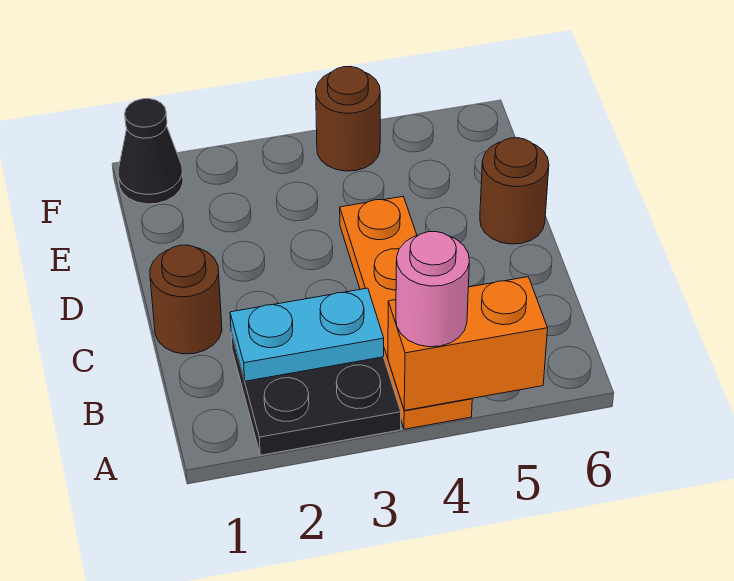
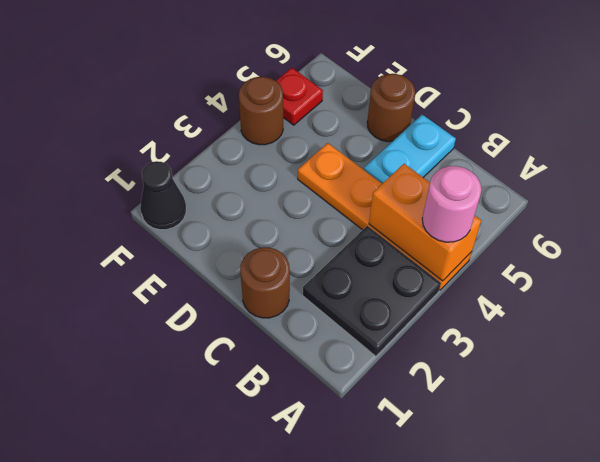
orange 1x2 brick [388,277,548,411] -> orange 1x2 brick turned to [369,164,481,281]
cyan 1x2 plate [230,288,384,381] -> cyan 1x2 plate moved to [364,115,456,184]
none -> red 1x1 plate [276,68,323,125]

